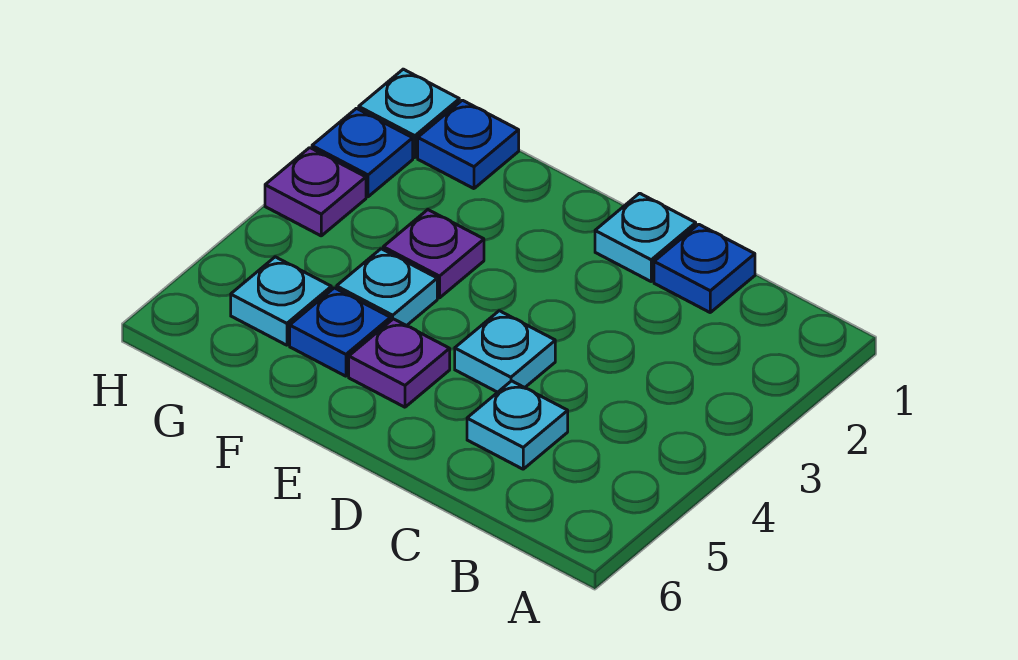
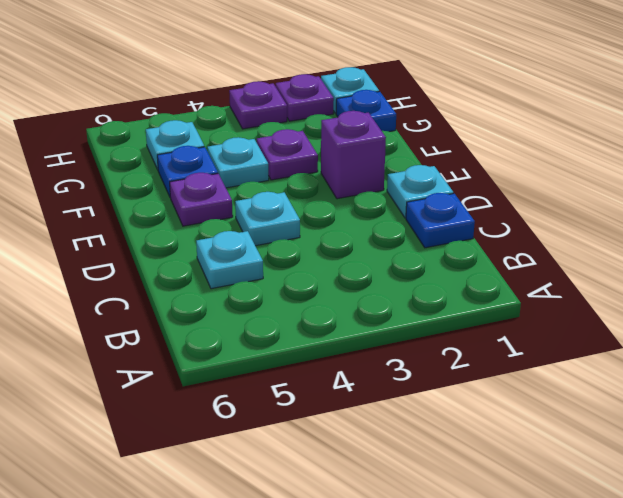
none -> purple 1x1 brick [321,111,386,199]
blue 1x1 plate [312,108,413,197] -> purple 1x1 plate [276,74,334,121]

